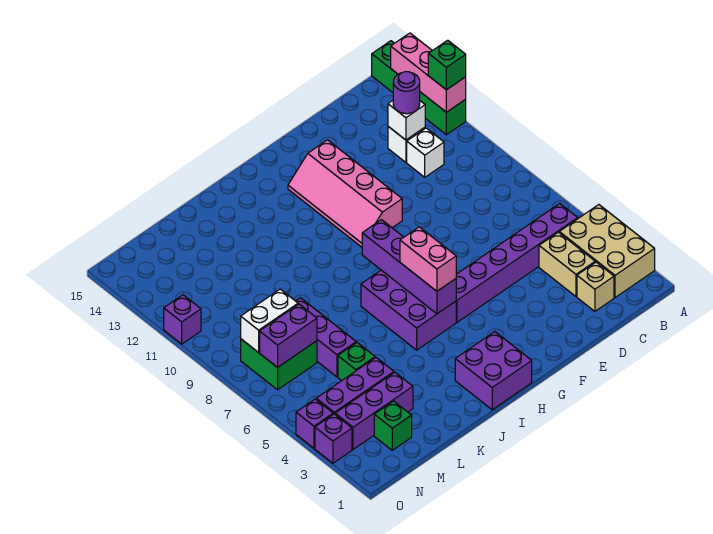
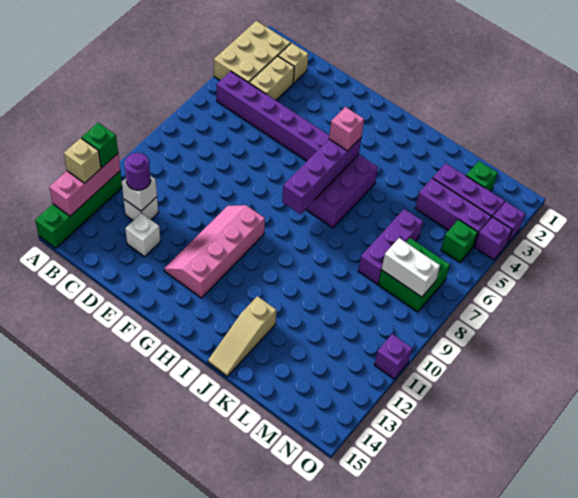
none -> tan 1x1 brick [64,138,101,183]
white 1x1 brick [407,128,444,177] -> white 1x1 brick moved to [125,213,160,257]
pink 2x4 slope [288,140,402,247] -> pink 2x4 slope turned to [164,205,265,298]
purple 2x2 brick [455,332,532,410] -> none
pink 1x2 brick [400,227,456,291] -> pink 1x1 brick [329,107,364,151]
none -> tan 1x3 slope [208,296,277,377]
green 1x1 brick [338,343,375,381] -> green 1x1 brick moved to [441,220,478,263]
purple 1x2 brick [260,304,317,367] -> none

